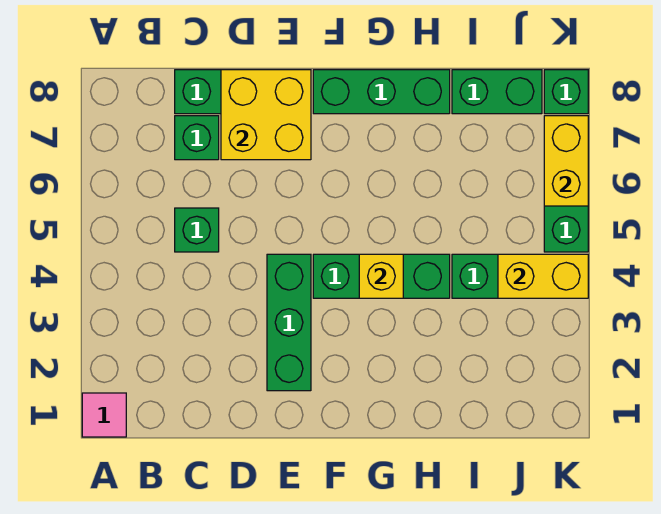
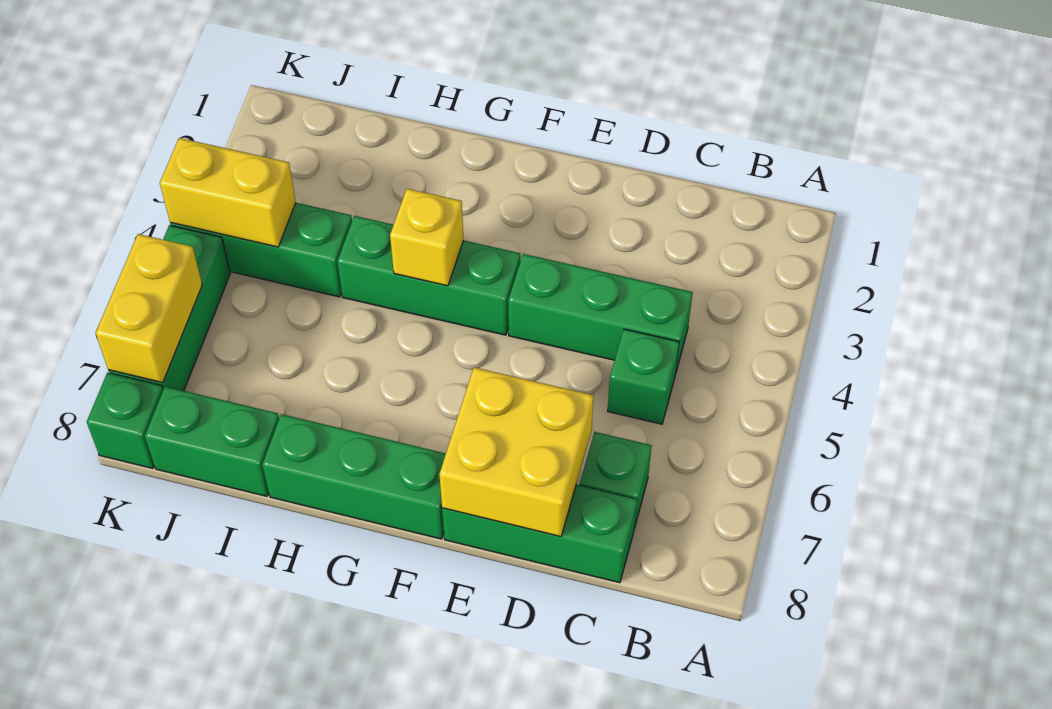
pink 1x1 tile [82,393,126,437] -> none
green 1x3 brick [267,254,311,391] -> green 1x3 brick turned to [508,254,693,371]

